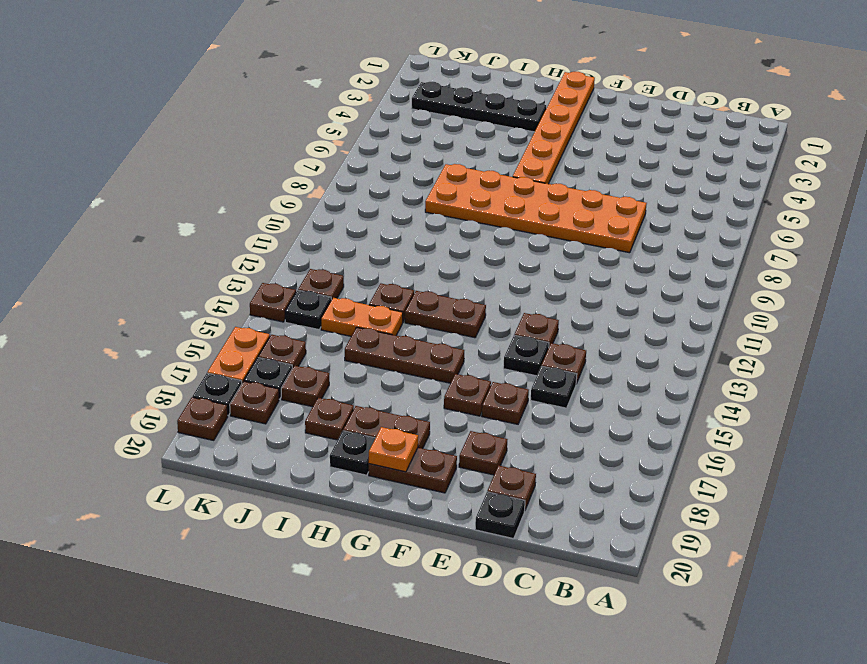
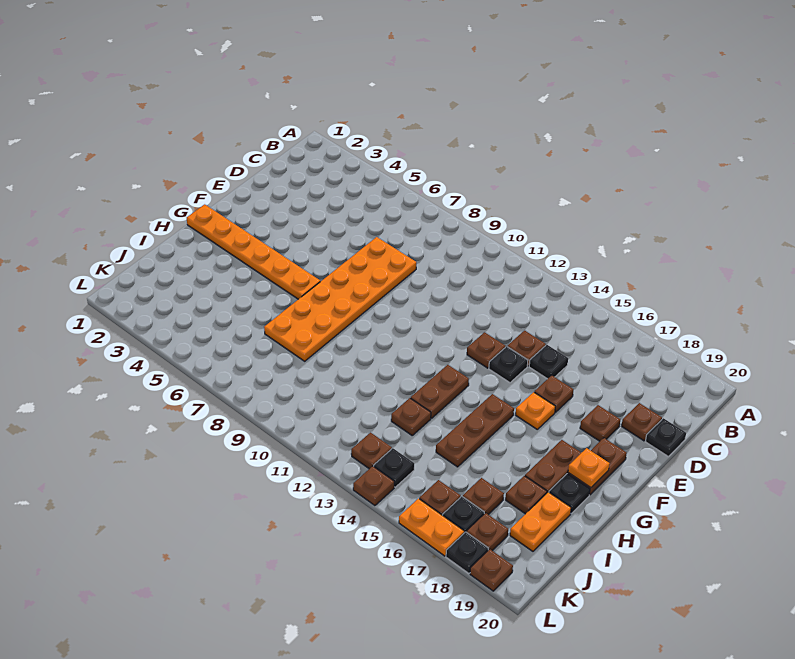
brown 1x1 plate [444,374,491,416] -> orange 1x1 plate [516,392,555,429]
black 1x4 plate [411,82,546,132] -> none
orange 1x2 plate [321,298,403,336] -> orange 1x2 plate moved to [510,492,571,551]

